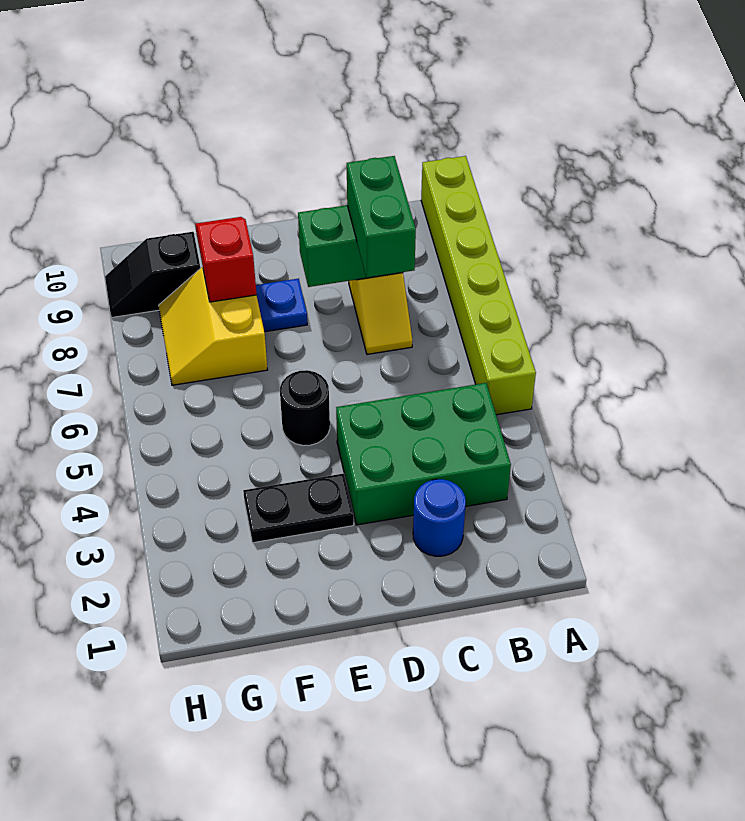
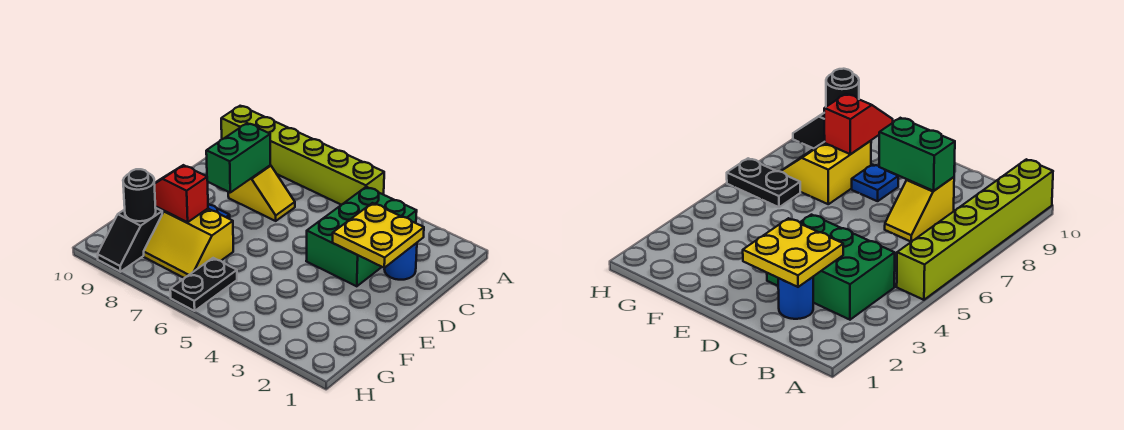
none -> yellow 2x2 plate [333,203,424,268]
green 1x2 brick [347,156,416,278] -> none
black 1x2 plate [243,474,354,543] -> black 1x2 plate moved to [170,258,237,311]
black 1x1 round brick [280,370,330,445] -> black 1x1 round brick moved to [123,169,156,221]

